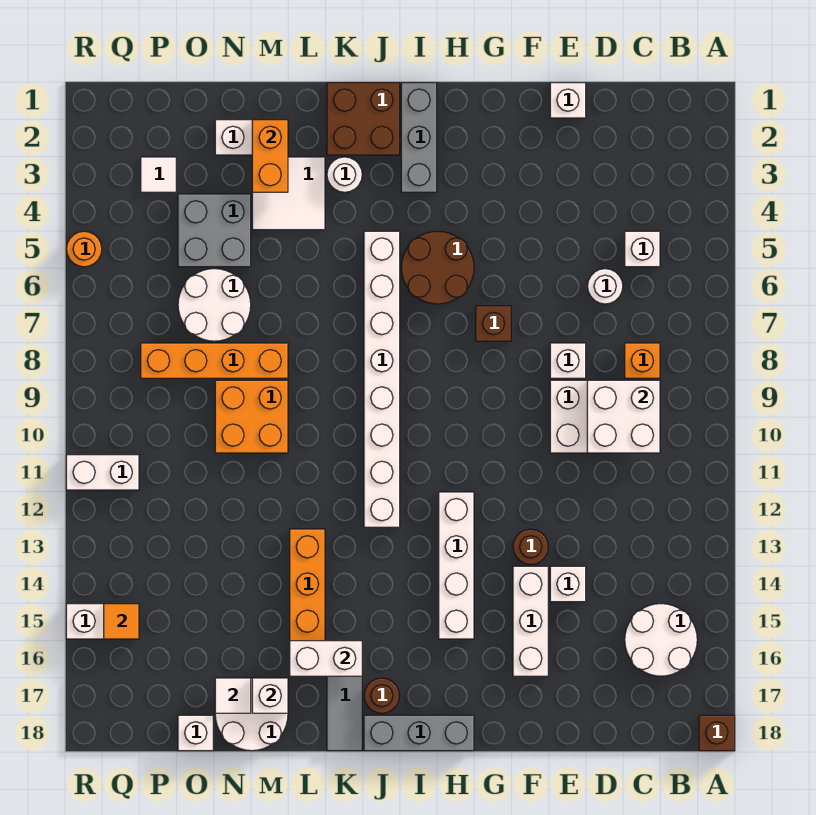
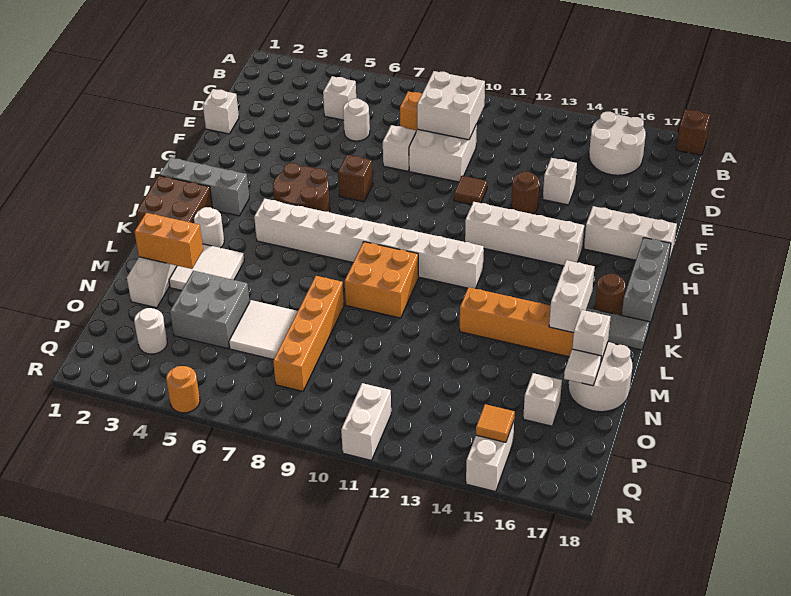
none -> brown 1x1 tile [454,176,487,205]
white 1x3 brick [513,566,548,676] -> white 1x3 brick moved to [584,206,677,265]
orange 2x2 brick [215,380,288,453] -> orange 2x2 brick moved to [344,242,419,318]
white 2x2 round brick [178,269,251,341] -> white 2x2 tile [229,300,298,360]
white 1x1 brick [178,715,213,751] -> white 1x1 brick moved to [523,373,562,426]
white 1x1 tile [141,157,176,192] -> white 1x1 round brick [134,308,167,354]

